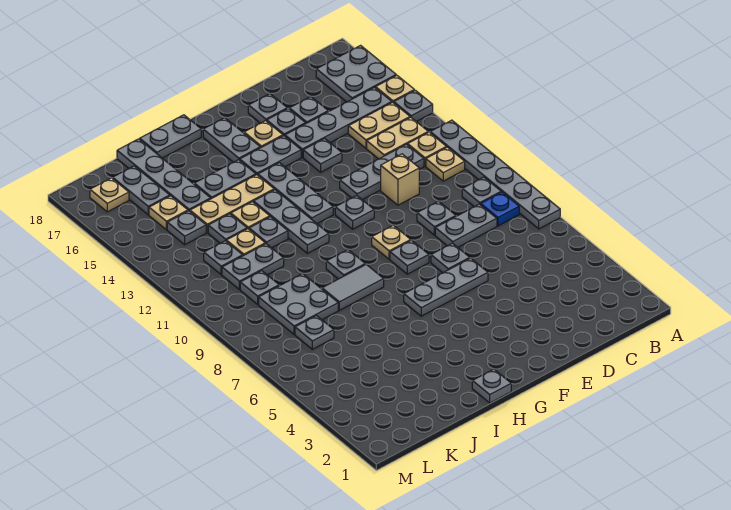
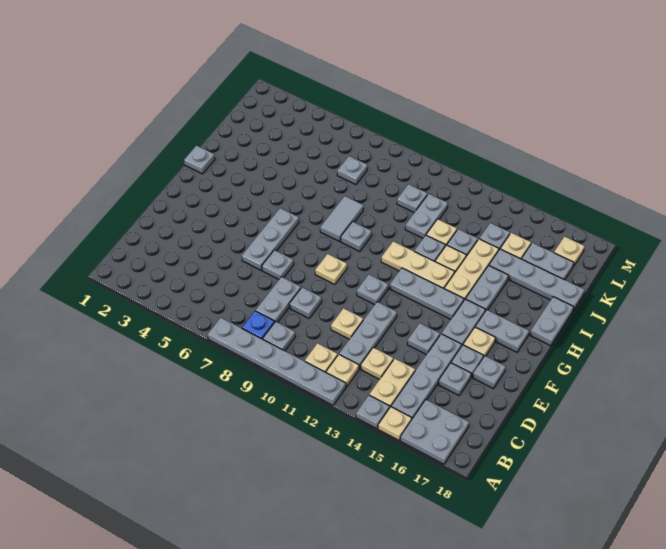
tan 1x2 plate [367,117,428,159] -> tan 1x1 plate [361,348,393,379]
tan 1x1 brick [381,154,419,205] -> tan 1x1 plate [331,308,363,339]
grey 1x1 plate [390,240,429,274] -> none
grey 1x3 plate [253,190,329,253] -> tan 1x3 plate [381,241,455,288]
grey 2x2 plate [259,274,338,334] -> none
grey 1x1 plate [204,241,243,275] -> none

